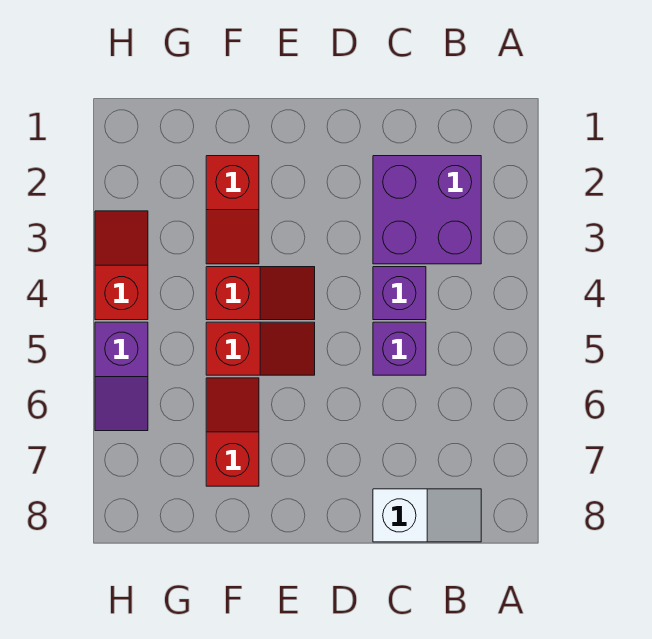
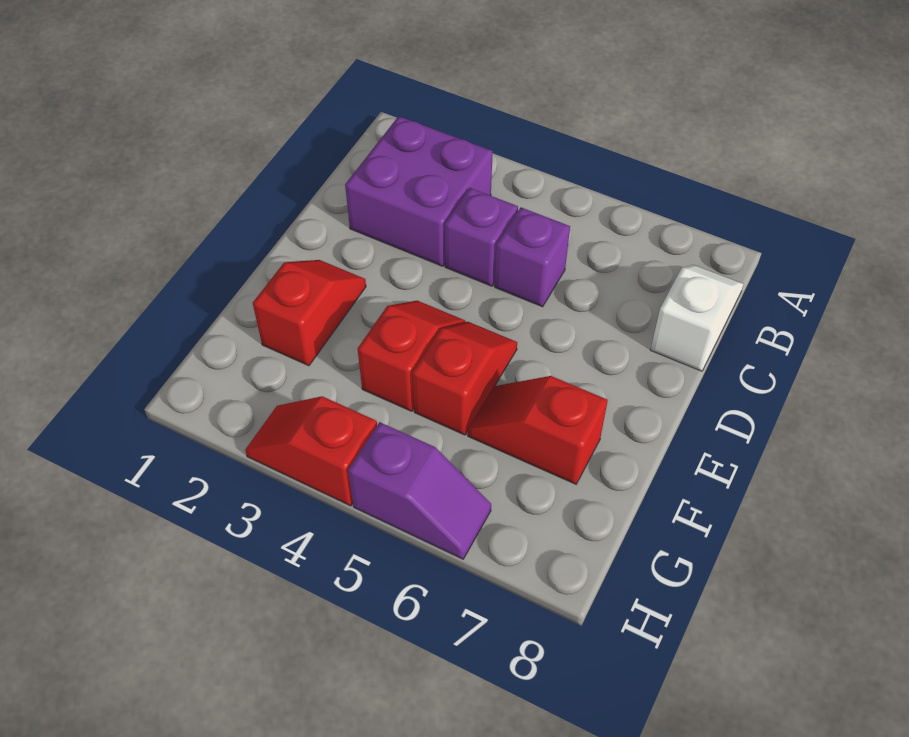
red 1x2 slope [206,156,259,264] -> red 1x2 slope turned to [253,260,366,366]

